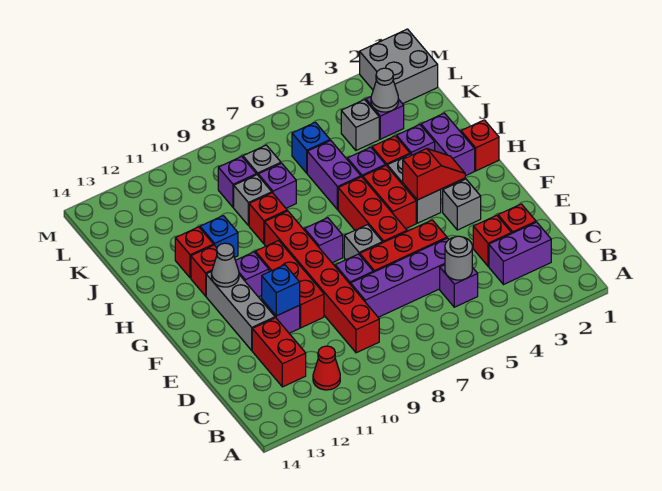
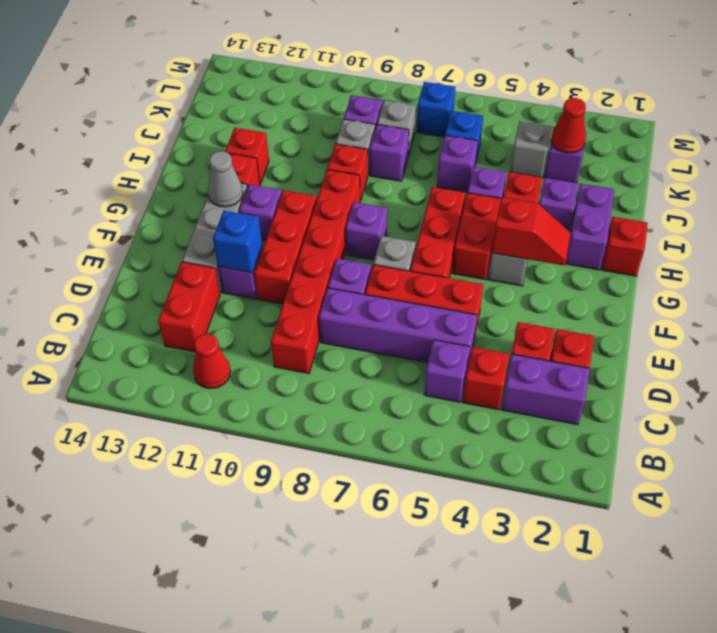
none -> red 1x1 brick [463,347,510,410]
grey 1x1 round brick [445,236,472,280] -> none
grey 1x1 brick [443,179,481,230] -> none
purple 1x2 brick [307,141,361,210] -> purple 1x1 brick [437,135,478,192]
blue 1x1 brick [200,216,238,257] -> blue 1x1 brick moved to [417,82,455,137]
grey 1x1 cone [371,68,399,112] -> red 1x1 cone [551,98,586,153]
grey 2x2 brick [360,29,438,104] -> none

